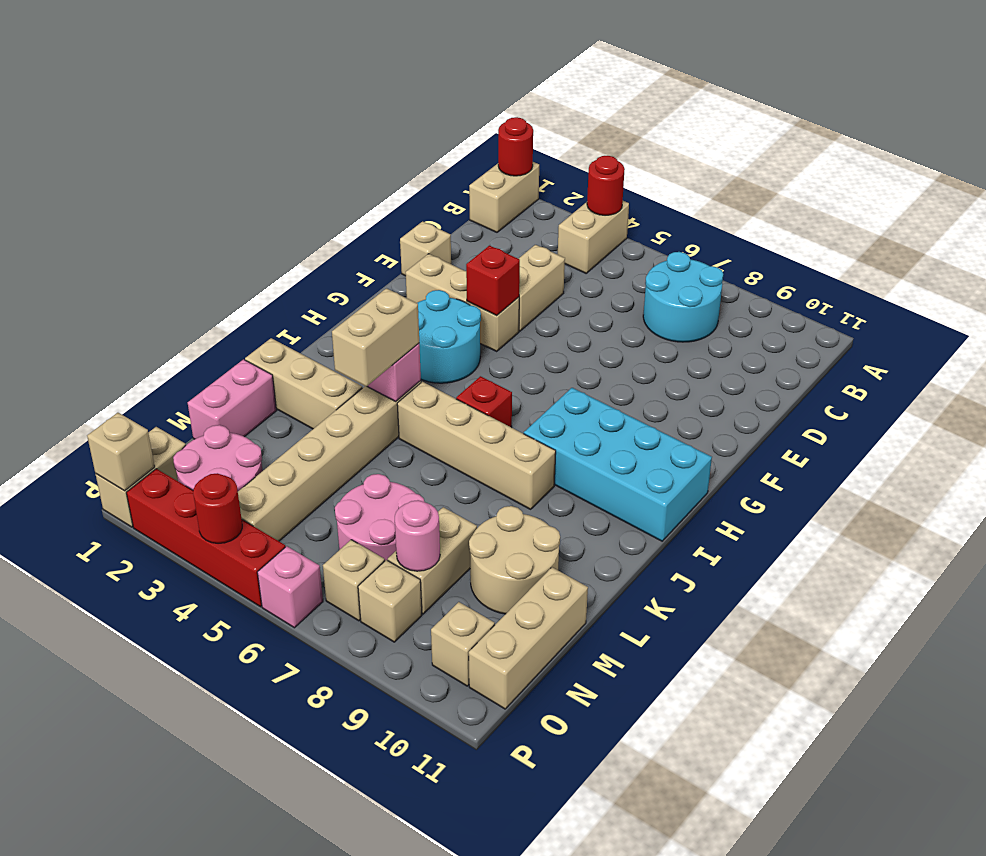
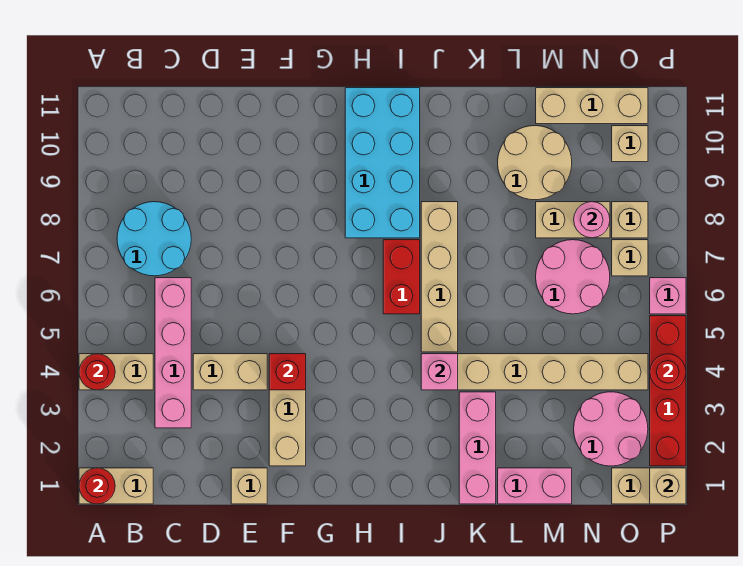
none -> pink 1x4 brick [155,278,191,428]
cyan 2x2 round brick [417,290,481,383] -> none
red 1x1 brick [456,376,512,427] -> red 1x2 brick [383,240,420,314]
tan 1x2 brick [332,288,419,386] -> none
tan 1x3 brick [245,338,362,429] -> pink 1x3 brick [459,392,496,504]

